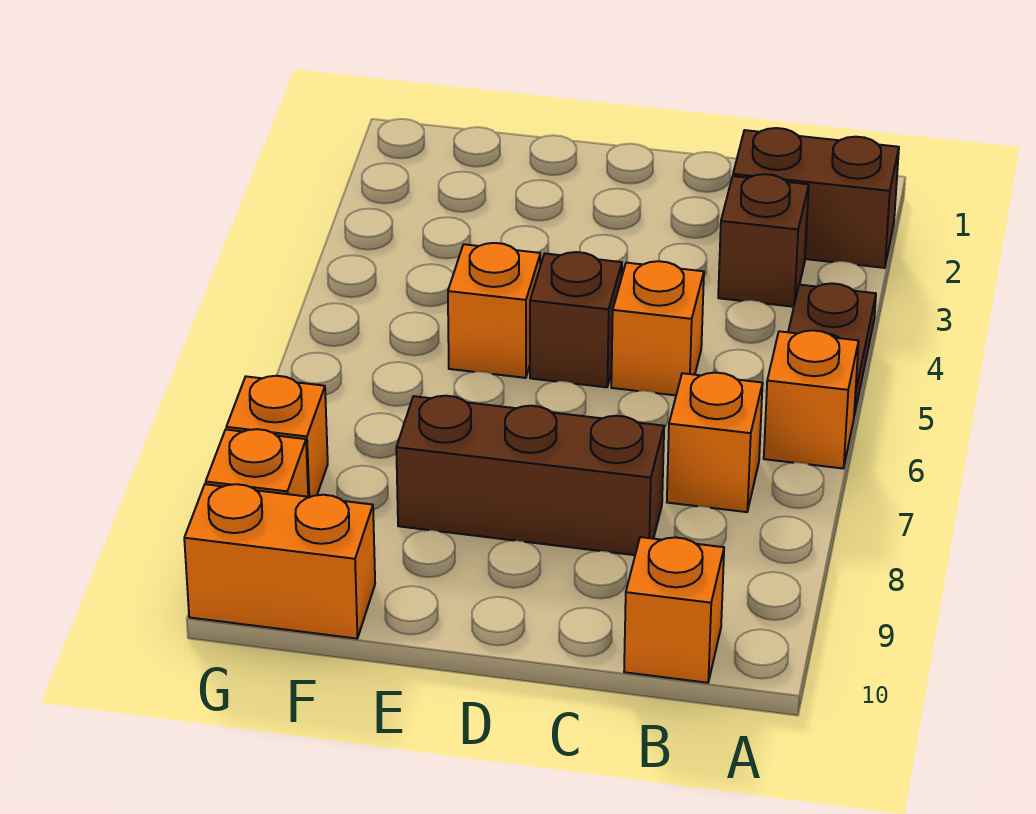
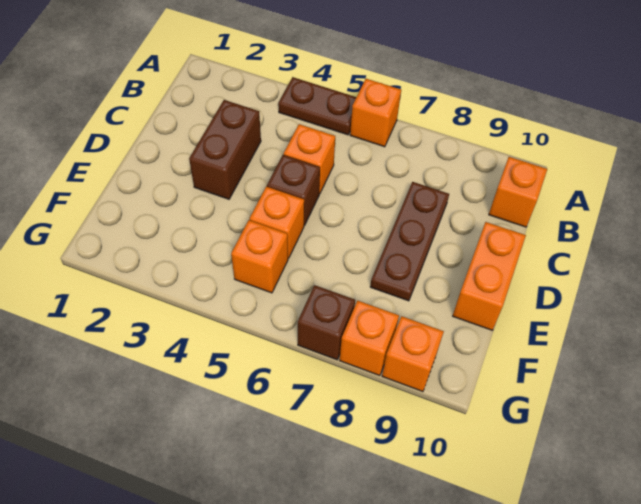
brown 1x2 brick [733,128,899,268] -> brown 1x2 brick moved to [189,100,261,199]
brown 1x1 brick [718,174,809,307] -> brown 1x1 brick moved to [298,285,355,360]
orange 1x1 brick [667,373,763,512] -> orange 1x1 brick moved to [231,220,288,293]
brown 1x3 brick [396,396,664,555] -> brown 1x3 plate [370,182,449,301]
orange 1x2 brick [184,484,375,639] -> orange 1x2 brick moved to [453,222,526,330]

